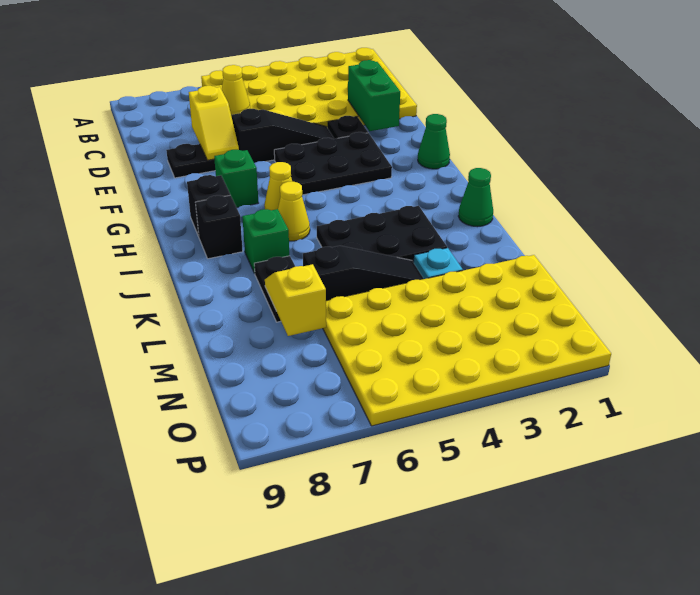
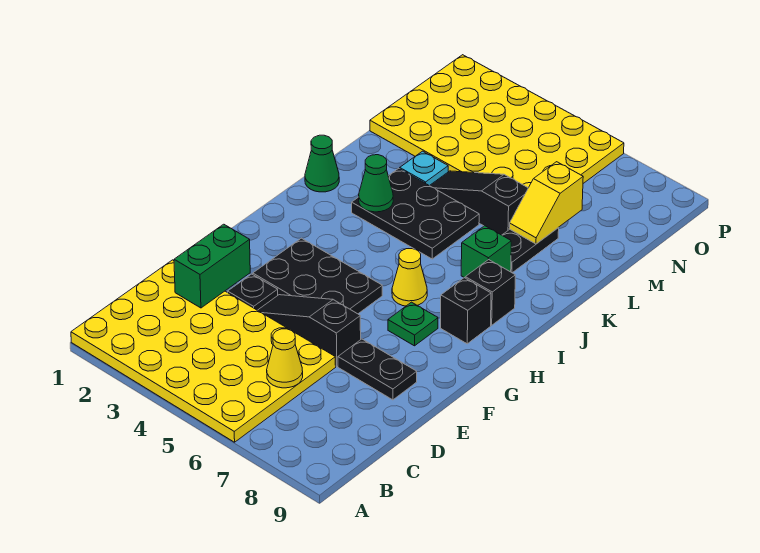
yellow 1x2 slope [189,86,239,160] -> none
green 1x1 cone [418,114,450,169] -> green 1x1 cone moved to [359,155,393,212]
green 1x1 brick [214,150,258,208] -> green 1x1 plate [388,302,438,346]
yellow 1x1 cone [278,182,310,241] -> none

